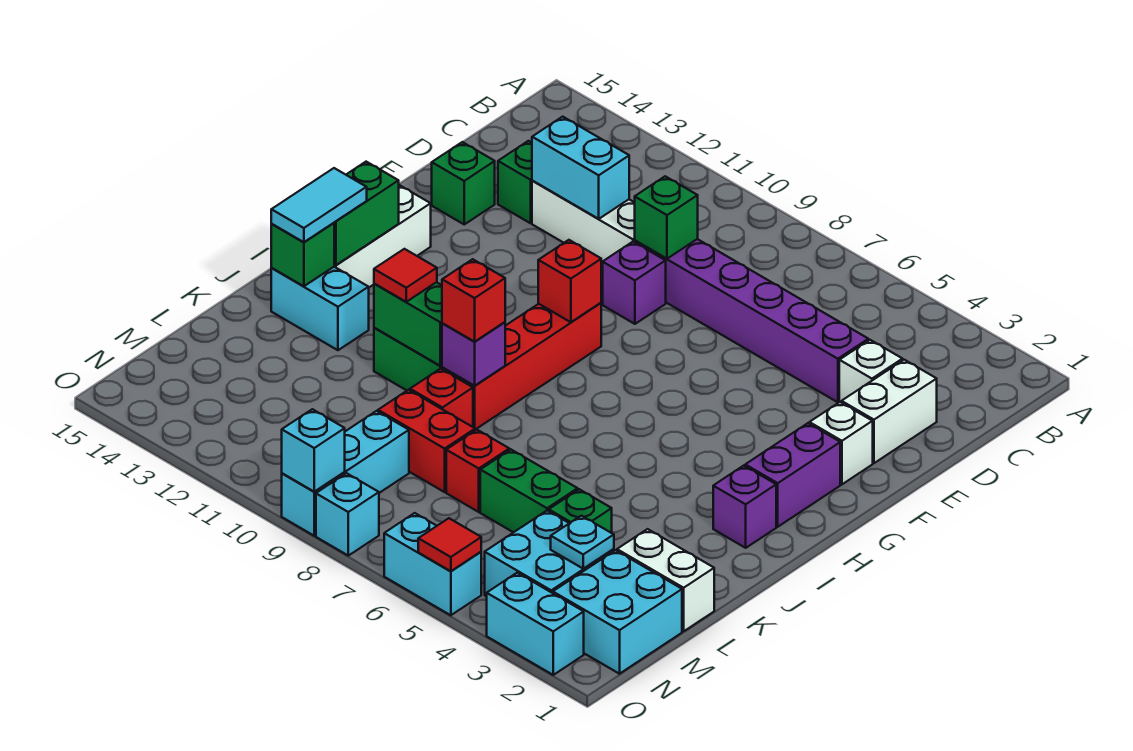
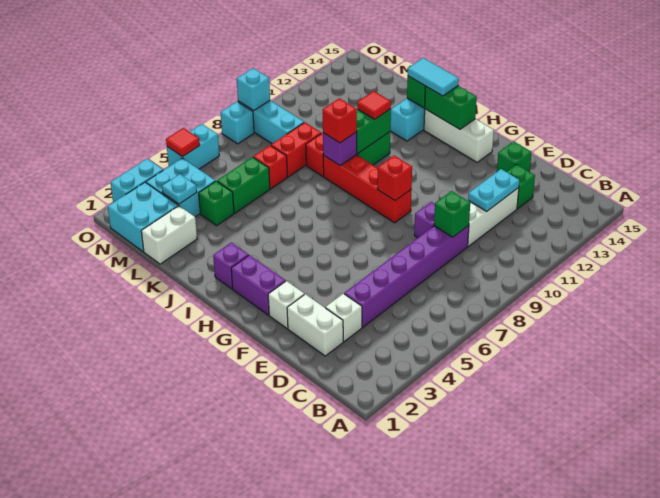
cyan 1x2 brick [532,117,629,219] -> cyan 1x2 plate [468,169,519,212]

